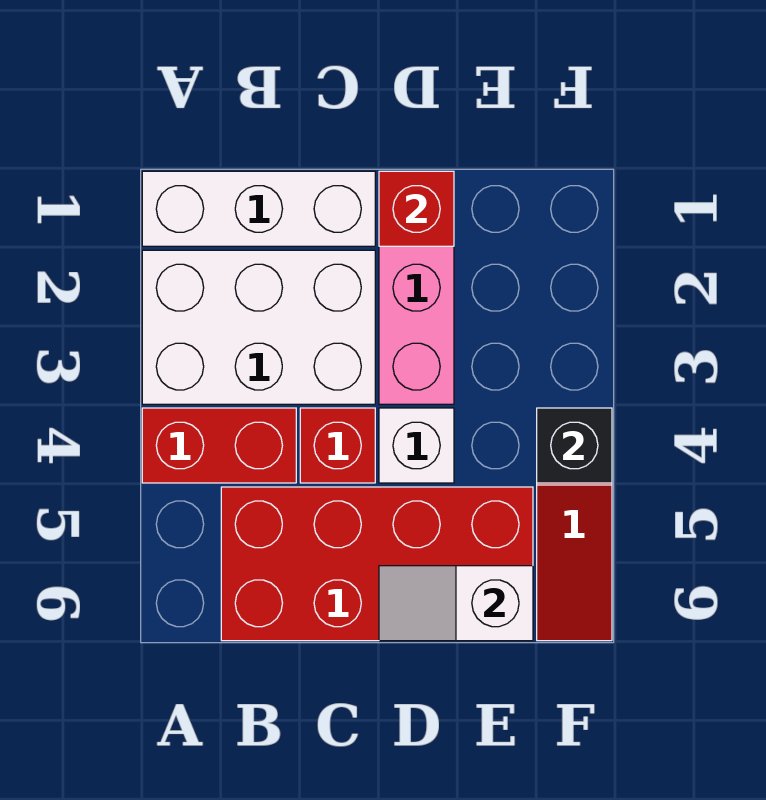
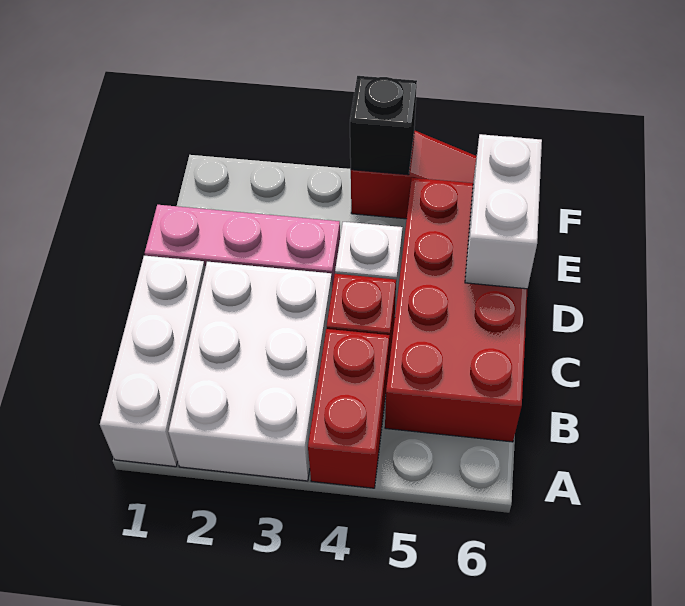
red 1x1 brick [379,171,454,246] -> none
white 1x2 slope [379,566,533,641] -> white 1x2 brick [465,134,542,289]

